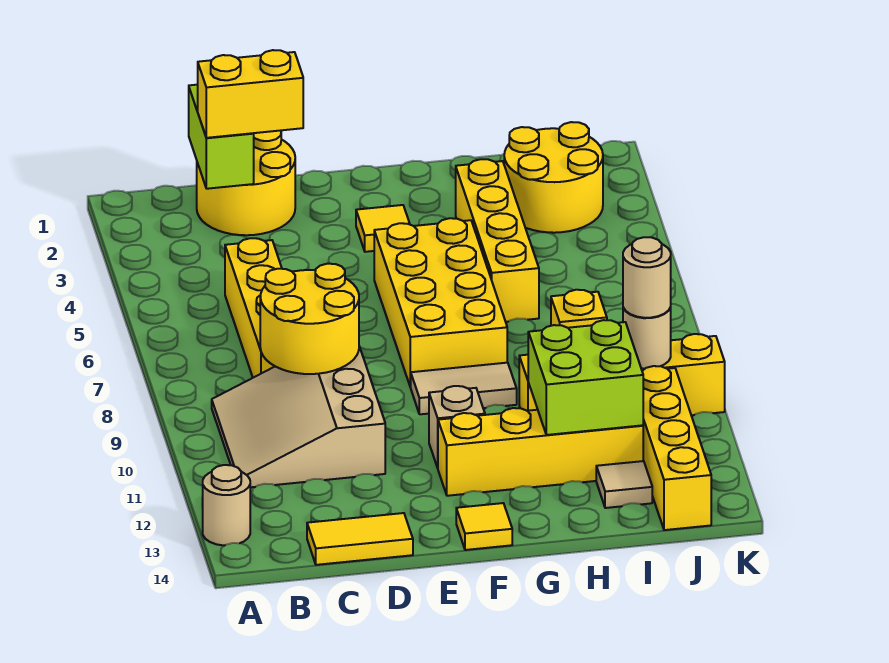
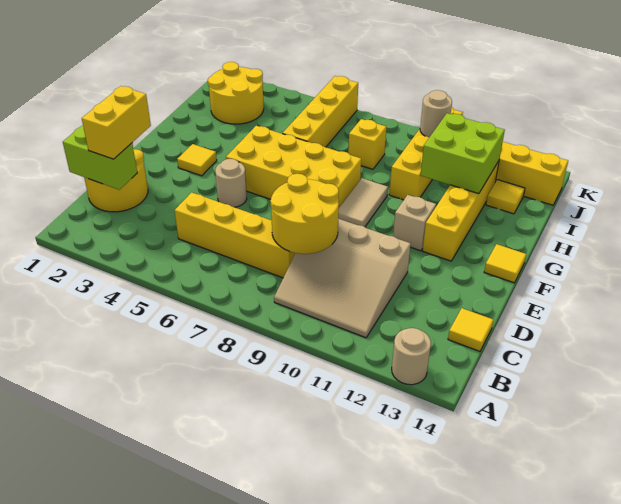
yellow 1x2 tile [307,513,413,565] -> yellow 1x1 tile [448,308,493,351]
yellow 1x4 brick [456,159,539,322] -> yellow 1x4 brick turned to [283,76,358,147]
tan 1x1 tile [596,461,652,508] -> yellow 1x1 tile [486,180,525,214]
tan 1x1 round brick [623,237,671,318] -> tan 1x1 round brick moved to [215,159,247,207]

